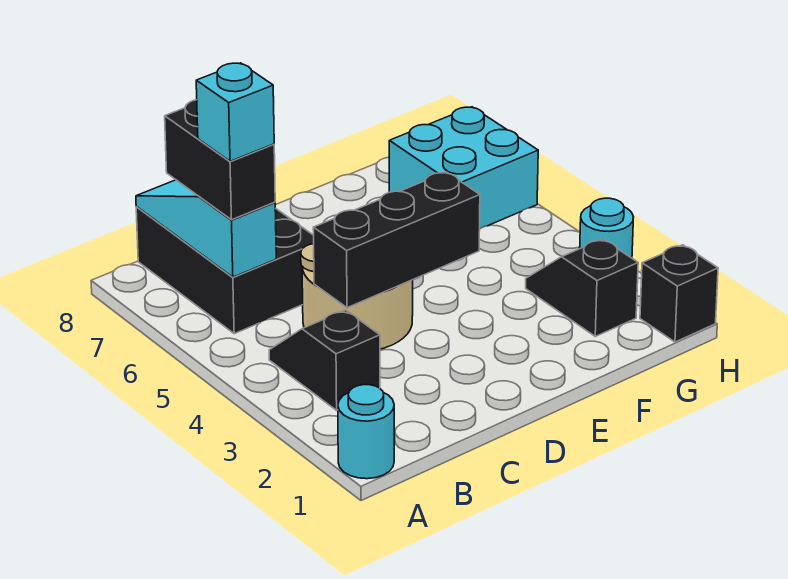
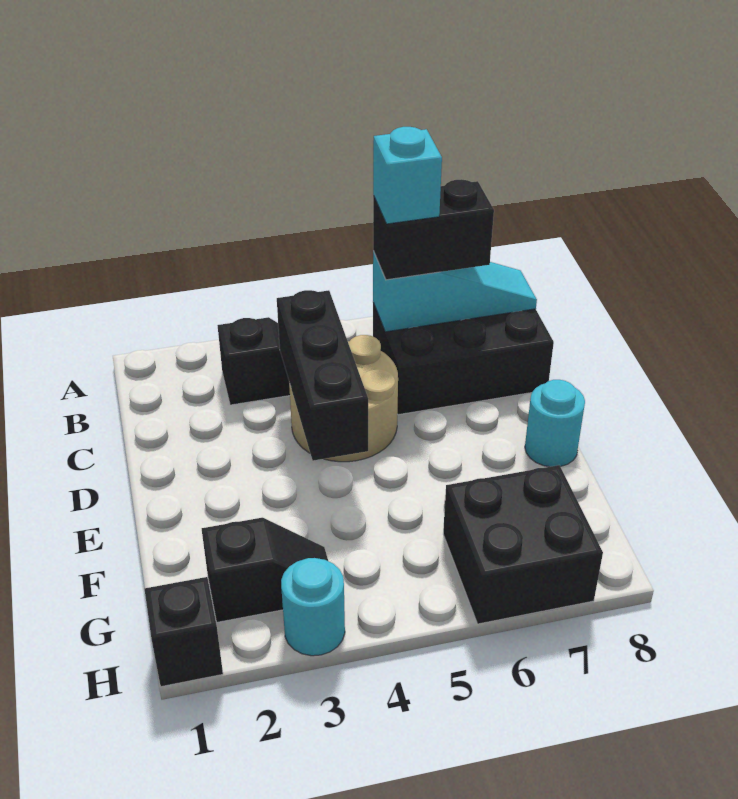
cyan 1x1 round brick [338,385,394,479] -> cyan 1x1 round brick moved to [525,380,585,467]
cyan 2x2 brick [389,107,538,229] -> black 2x2 brick [443,465,603,624]

